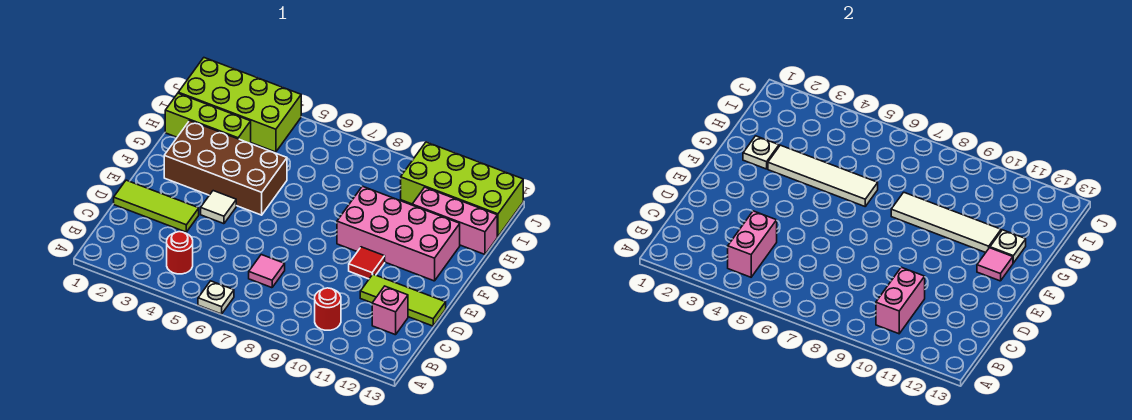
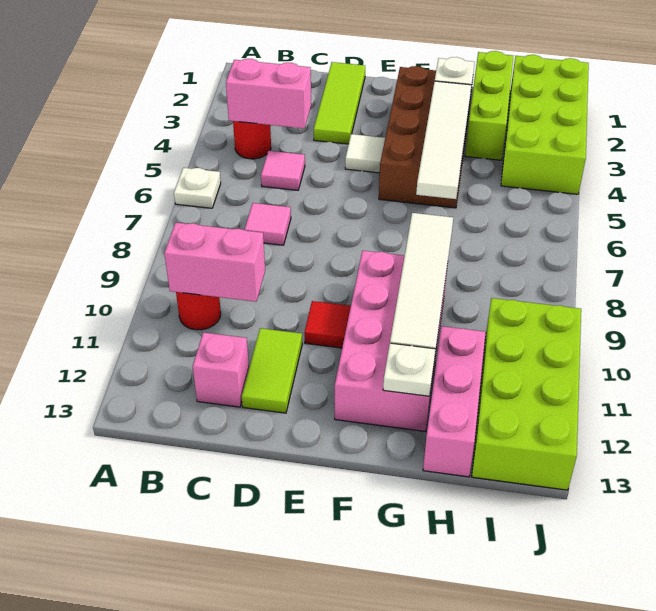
lime 1x3 tile [360,274,446,326] -> lime 1x2 tile [242,328,302,413]
pink 1x1 tile [977,248,1013,281] -> pink 1x1 tile moved to [261,151,305,190]

